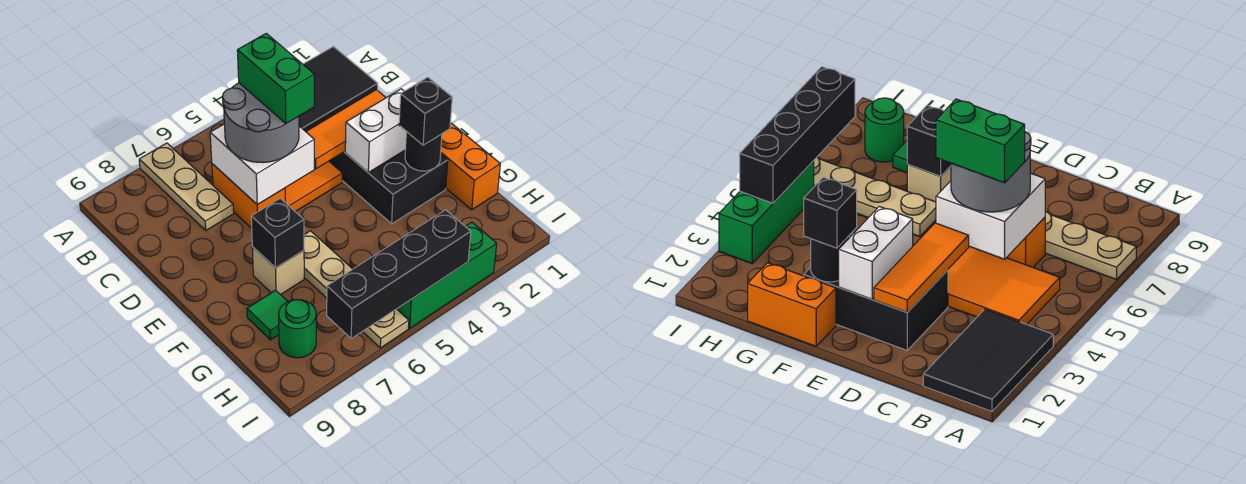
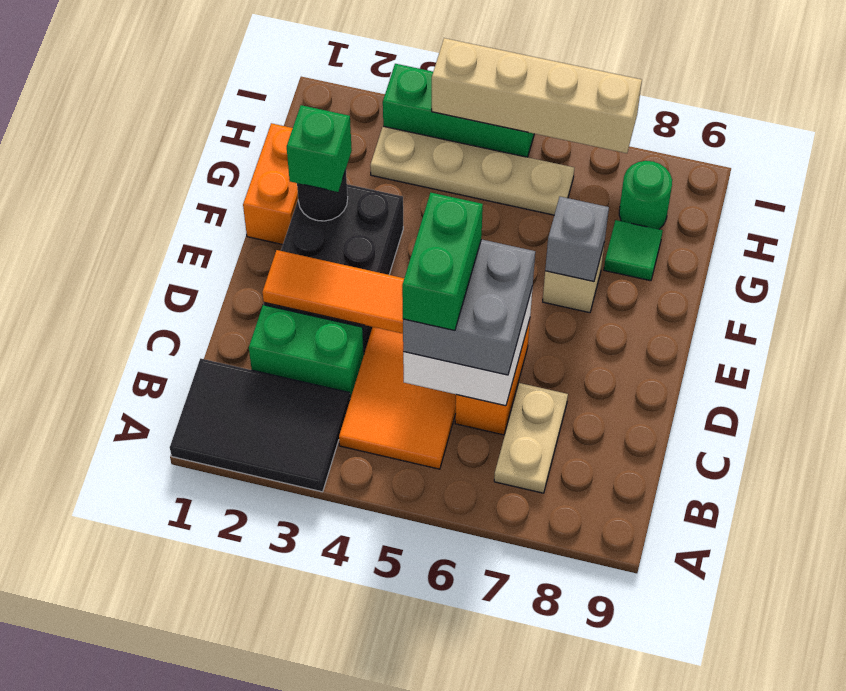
tan 1x3 plate [139,143,234,230] -> tan 1x2 plate [494,383,568,493]
none -> green 1x2 brick [249,305,364,399]
grey 2x2 round brick [222,83,299,163] -> grey 2x2 brick [403,239,535,375]
white 1x2 brick [345,89,406,172] -> none
black 1x1 brick [399,77,452,145] -> green 1x1 brick [287,105,352,192]
tan 1x4 plate [304,231,409,348] -> tan 1x4 plate turned to [370,126,574,215]
black 1x1 brick [251,198,304,268] -> grey 1x1 brick [545,197,609,282]
black 1x4 brick [327,210,471,338] -> tan 1x4 brick [432,38,642,153]

